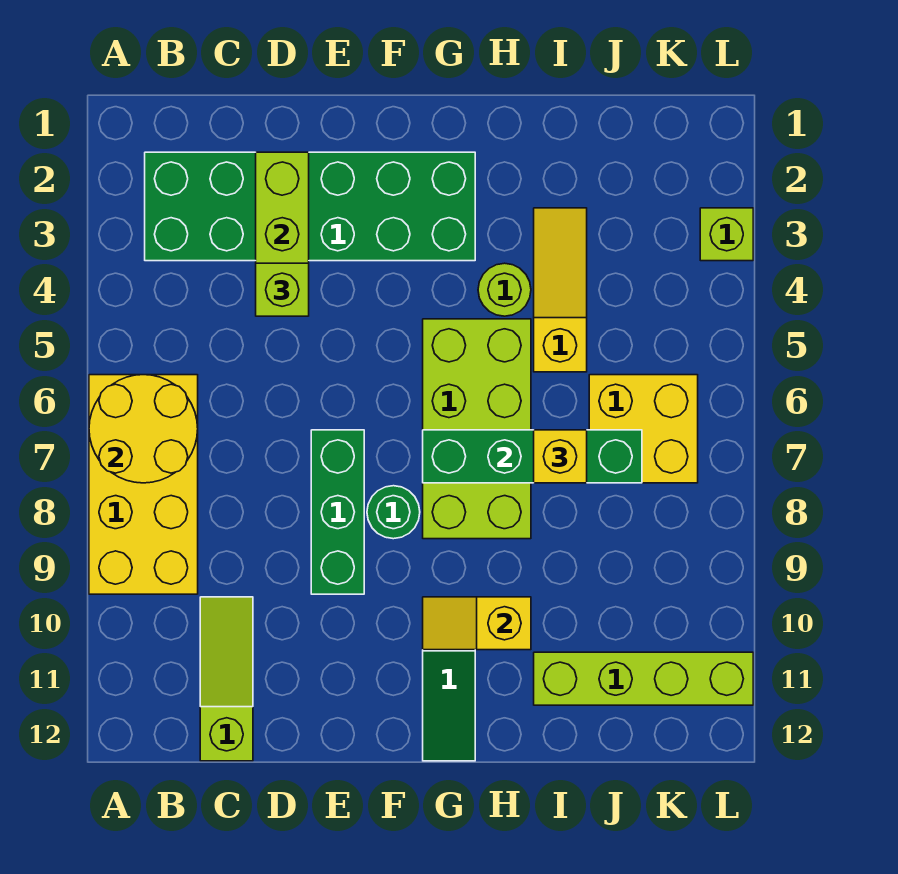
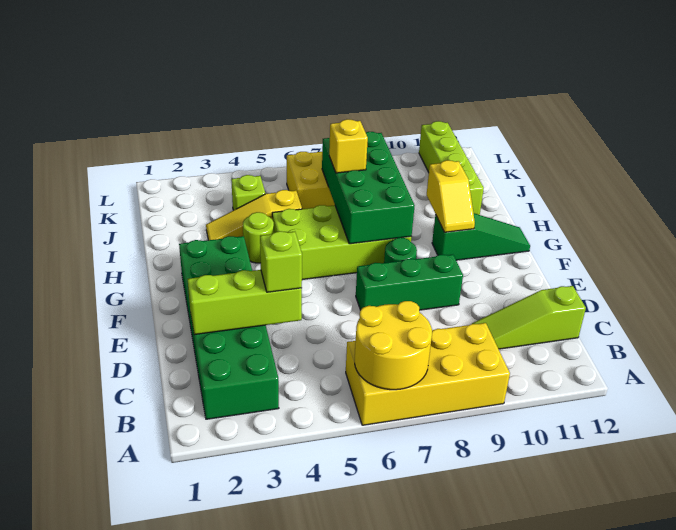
green 1x4 brick [423,430,642,483] -> green 2x4 brick [322,132,415,244]
lime 1x1 brick [700,208,753,261] -> lime 1x1 brick moved to [231,175,265,210]

